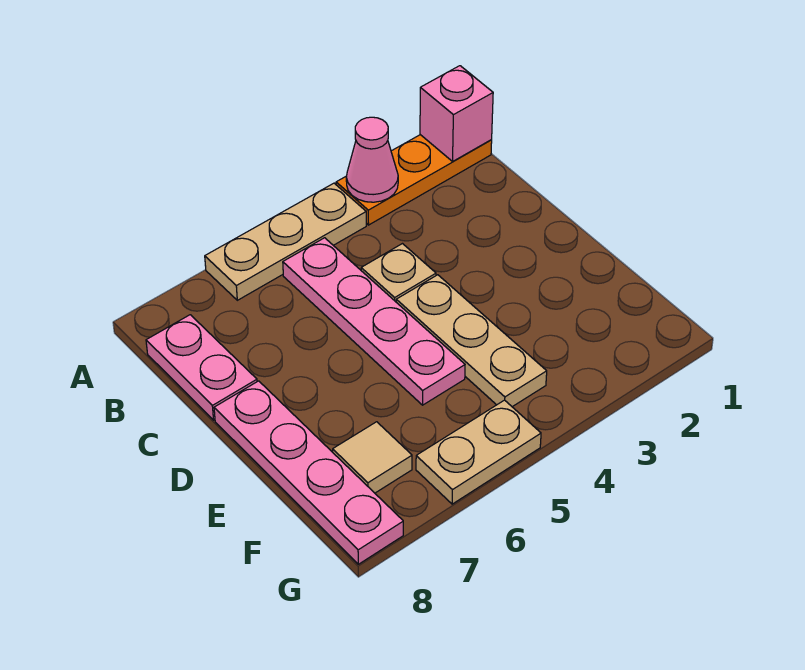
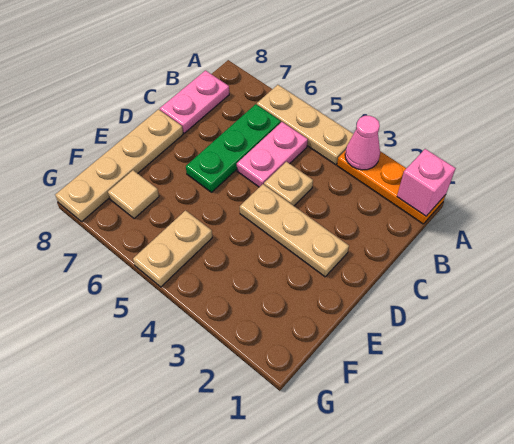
pink 1x4 plate [283,238,465,405] -> pink 1x2 plate [237,122,308,187]
none -> green 1x3 plate [186,104,281,192]
tan 1x3 plate [396,275,547,407] -> tan 1x3 plate turned to [240,184,349,277]
pink 1x4 plate [214,381,403,564] -> tan 1x4 plate [55,109,183,222]
tan 1x2 plate [416,400,541,504] -> tan 1x2 plate turned to [133,210,212,287]

